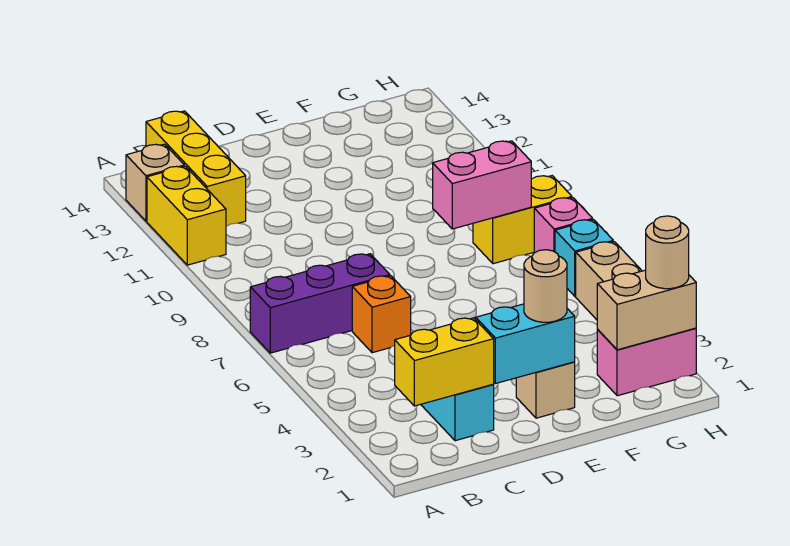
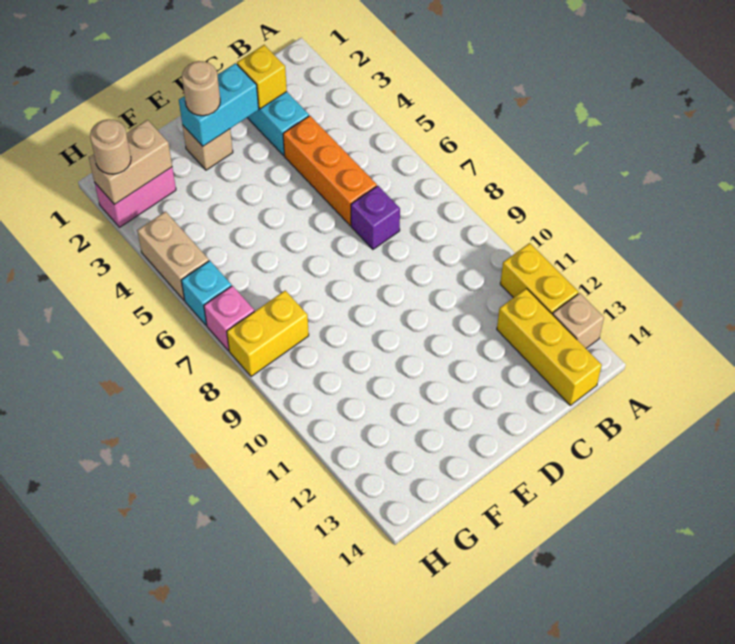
purple 1x3 brick [250,254,390,353] -> purple 1x1 brick [351,186,400,249]
yellow 1x2 brick [395,318,494,406] -> yellow 1x1 brick [237,45,287,109]
orange 1x1 brick [352,276,411,353] -> orange 1x3 brick [283,116,377,226]
pink 1x2 brick [433,141,531,229] -> none

